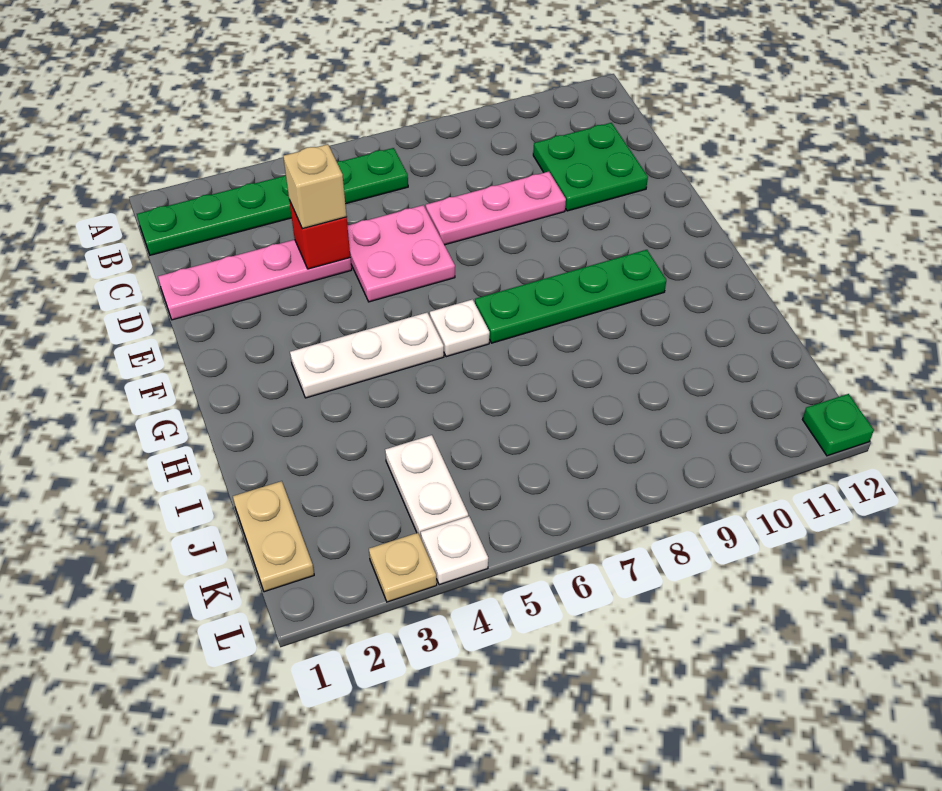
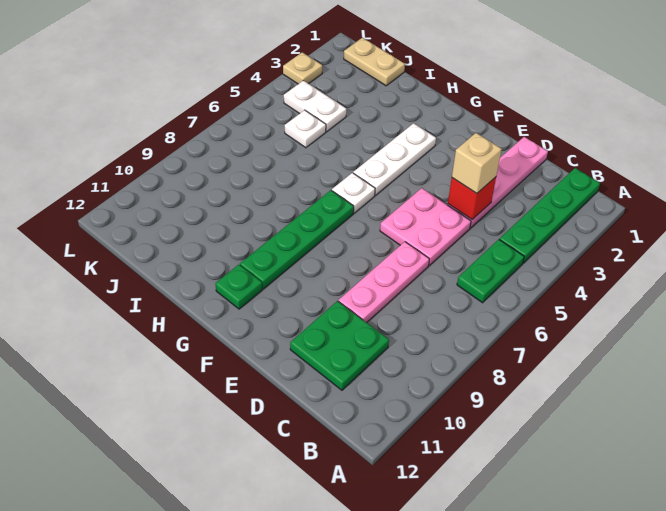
white 1x1 plate [421,516,488,585] -> white 1x1 plate moved to [285,110,326,148]
green 1x1 plate [803,394,874,456] -> green 1x1 plate moved to [216,265,262,309]

